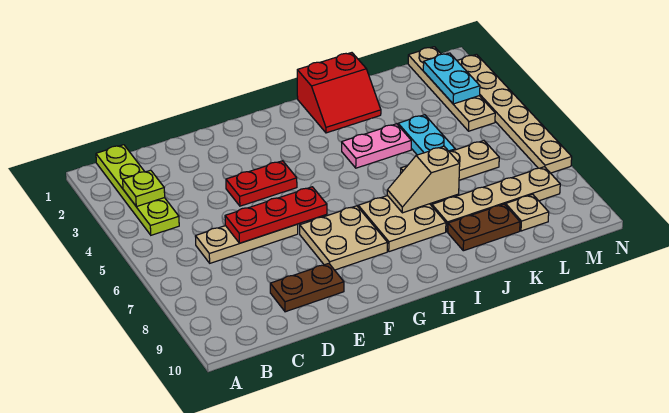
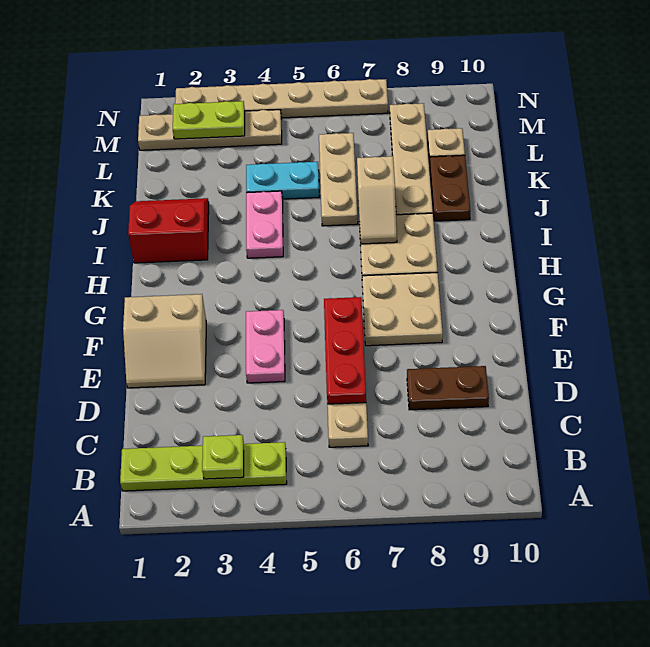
brown 1x2 plate [270,263,344,312] -> brown 1x2 plate turned to [407,366,489,410]
none -> tan 2x2 slope [123,294,206,388]
red 1x2 plate [226,161,297,206] -> pink 1x2 plate [246,310,285,383]
red 2x2 slope [297,53,381,133] -> red 2x2 slope turned to [128,198,209,263]
cyan 1x2 plate [423,53,480,104] -> lime 1x2 plate [173,101,245,139]

